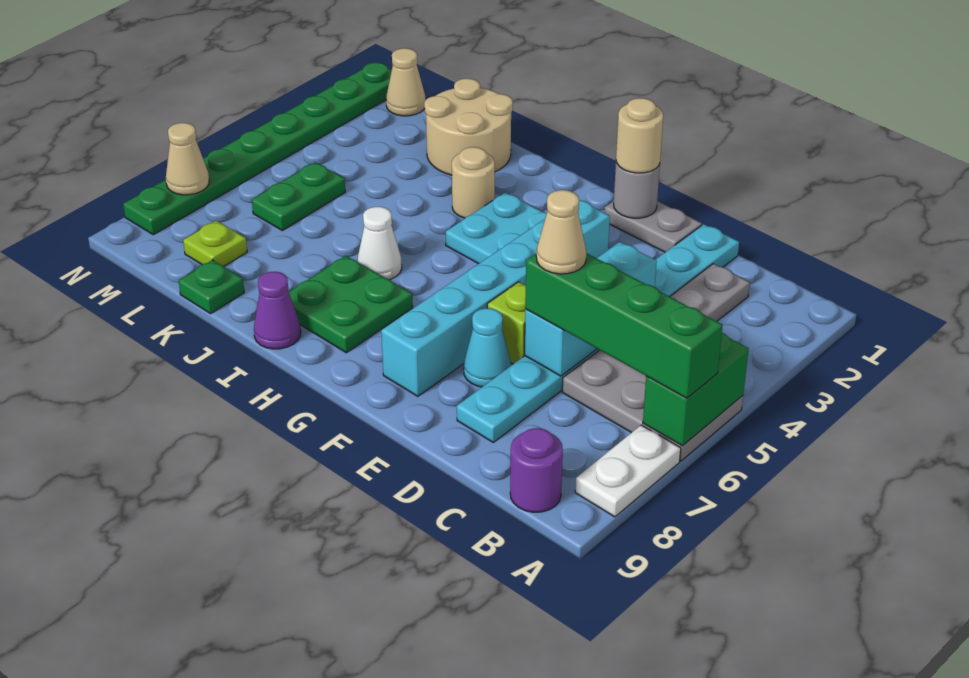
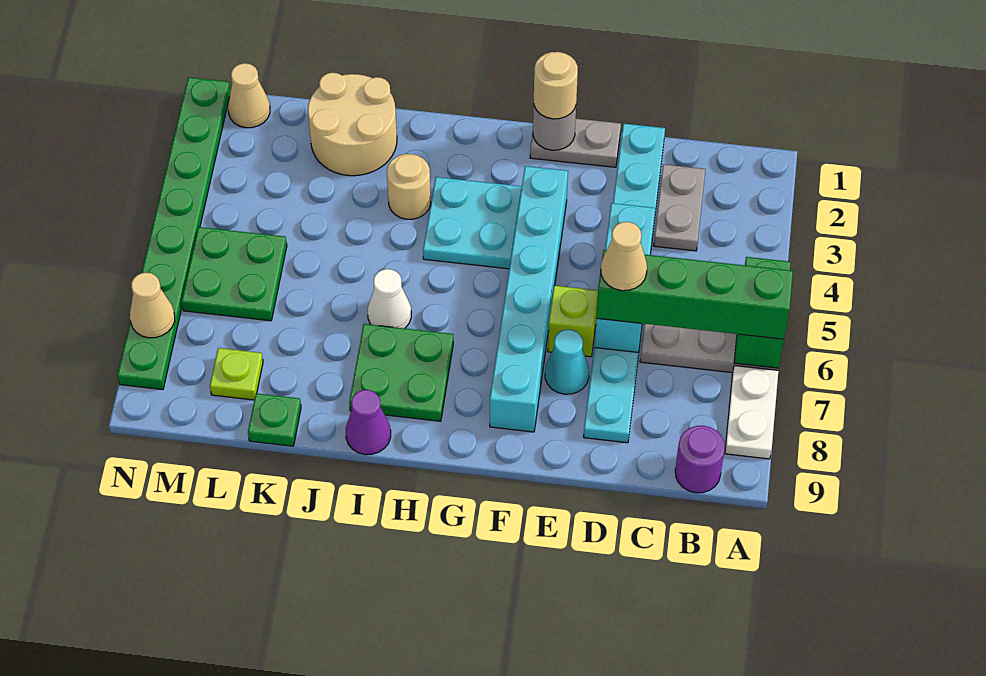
green 1x2 plate [252,162,345,231] -> green 2x2 plate [182,227,287,321]

